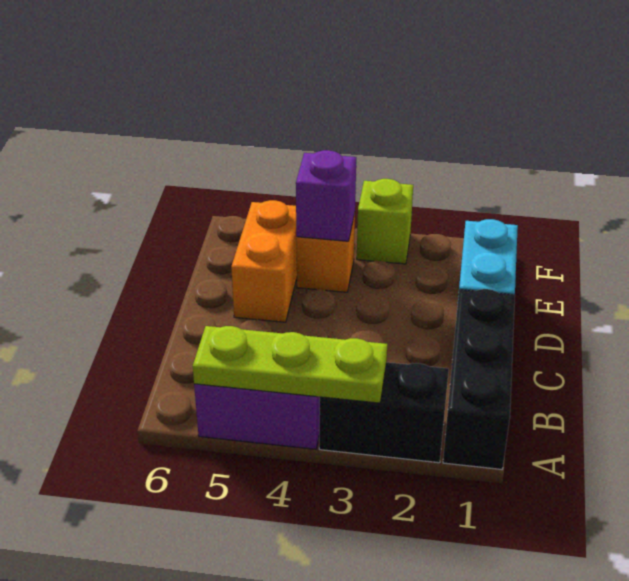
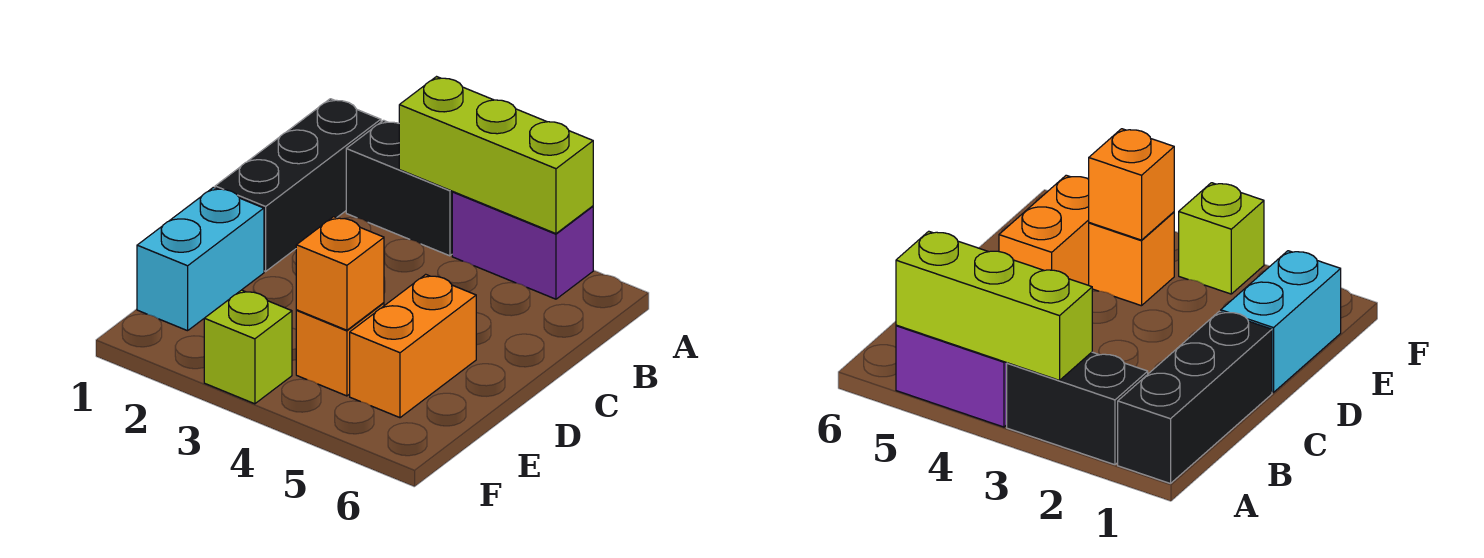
lime 1x3 plate [193,326,387,403] -> lime 1x3 brick [399,77,593,234]
purple 1x1 brick [296,150,356,241] -> orange 1x1 brick [296,217,384,330]

